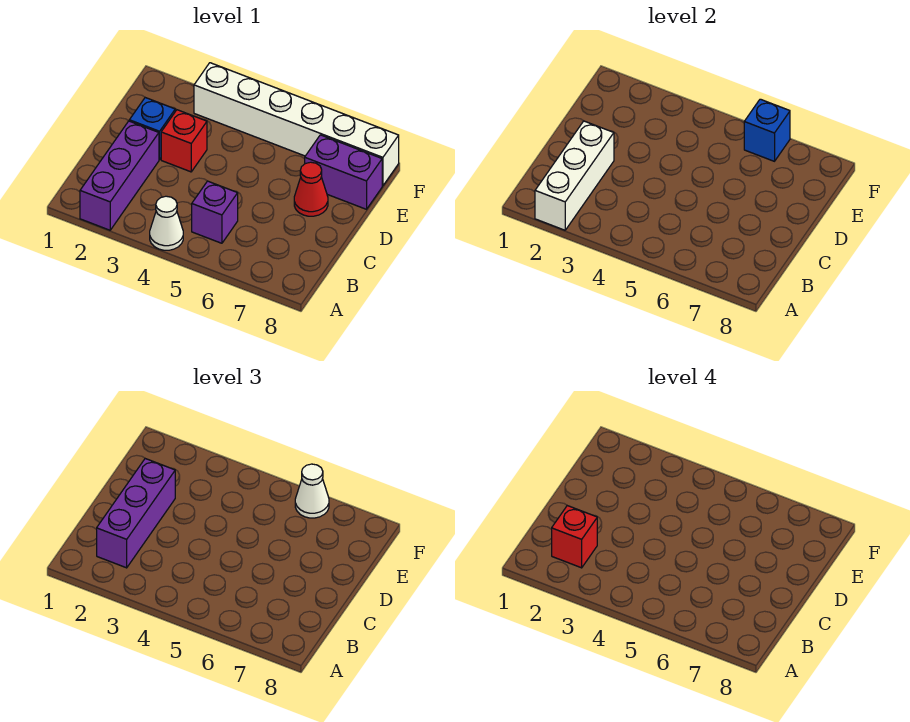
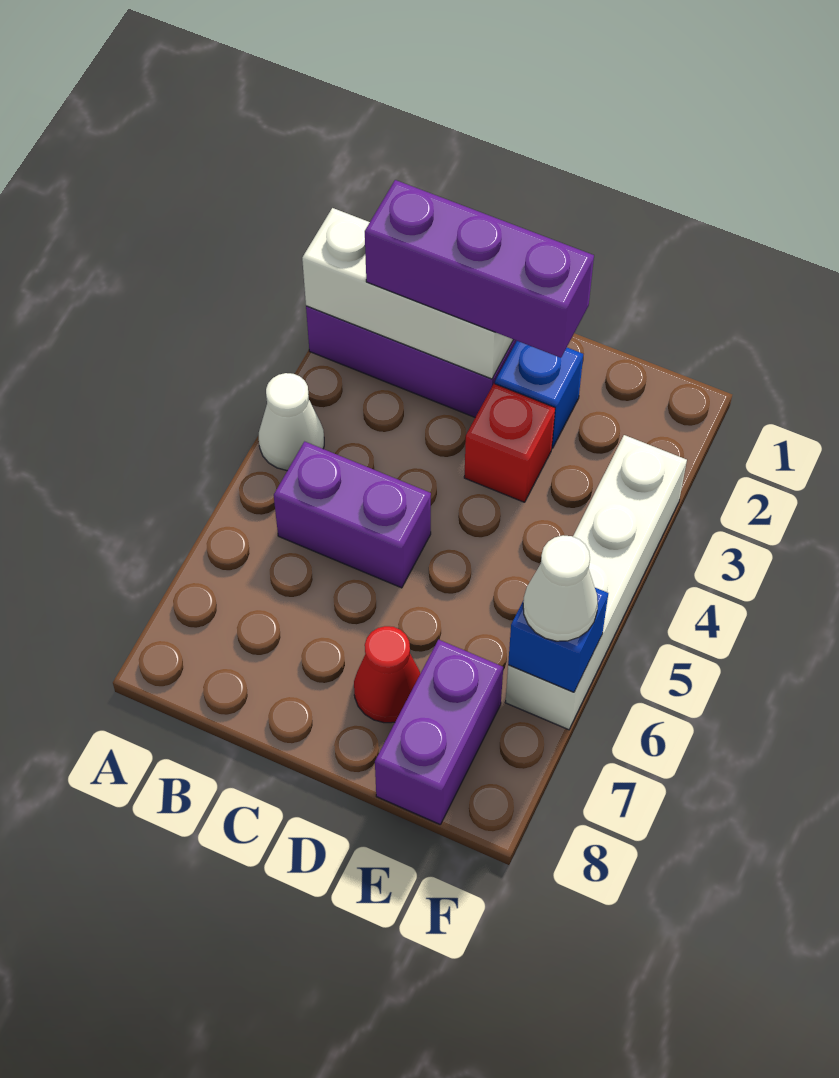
red 1x1 brick [552,506,597,568] -> none
purple 1x1 brick [192,181,238,243] -> purple 1x2 brick [274,442,431,588]
white 1x6 brick [194,63,399,186] -> white 1x4 brick [505,435,687,730]

